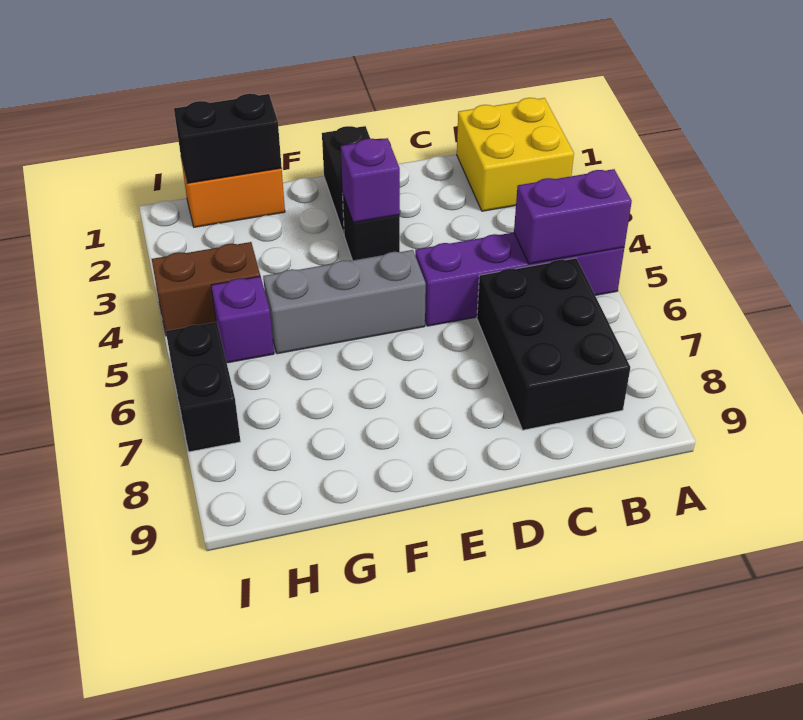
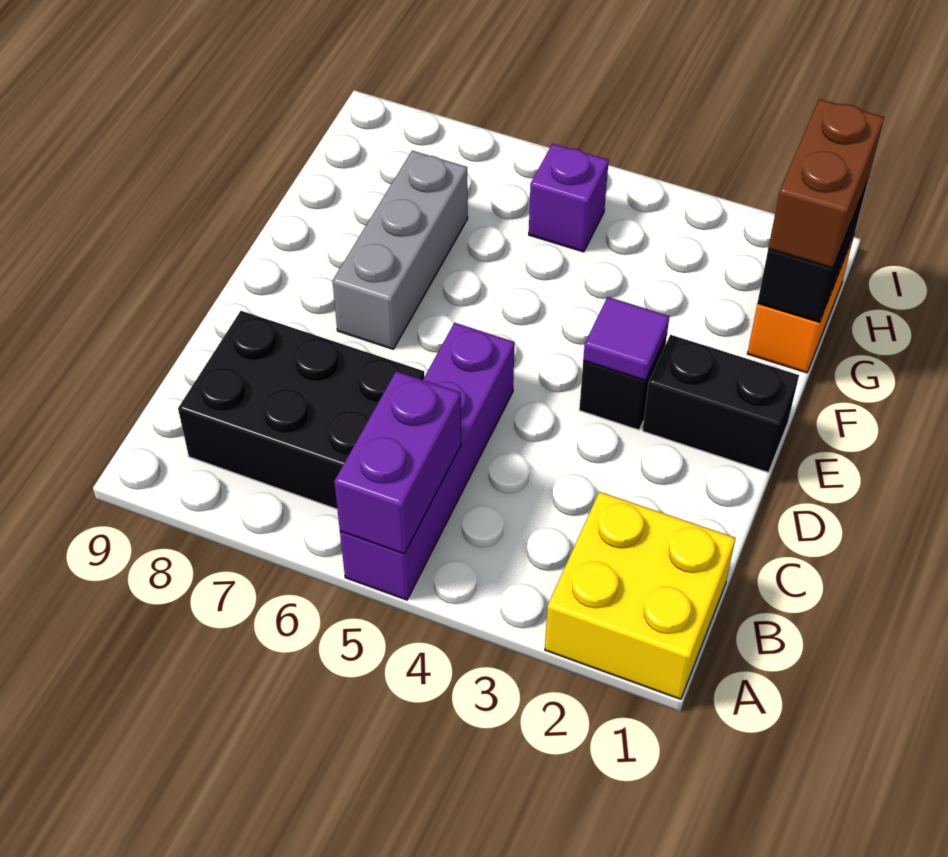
purple 1x1 brick [341,138,400,223] -> purple 1x1 tile [583,297,669,381]
grey 1x3 brick [263,250,426,354] -> grey 1x3 brick moved to [332,151,468,349]
brown 1x2 brick [152,242,260,336] -> brown 1x2 brick moved to [768,99,884,268]
black 1x2 brick [166,322,241,452] -> none

